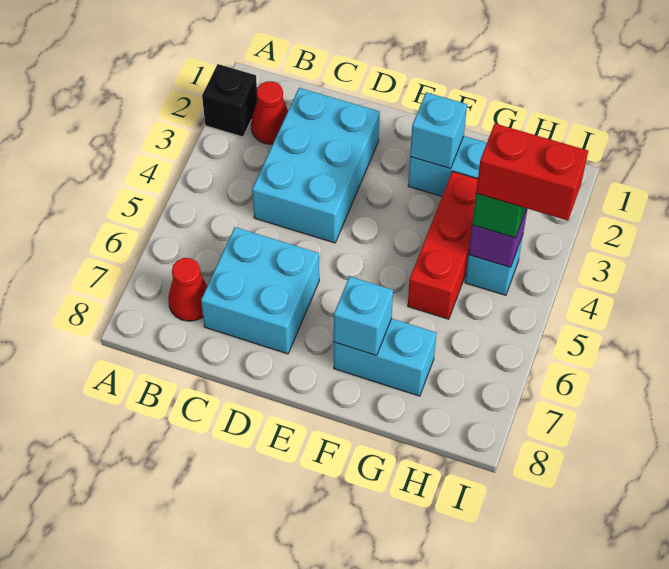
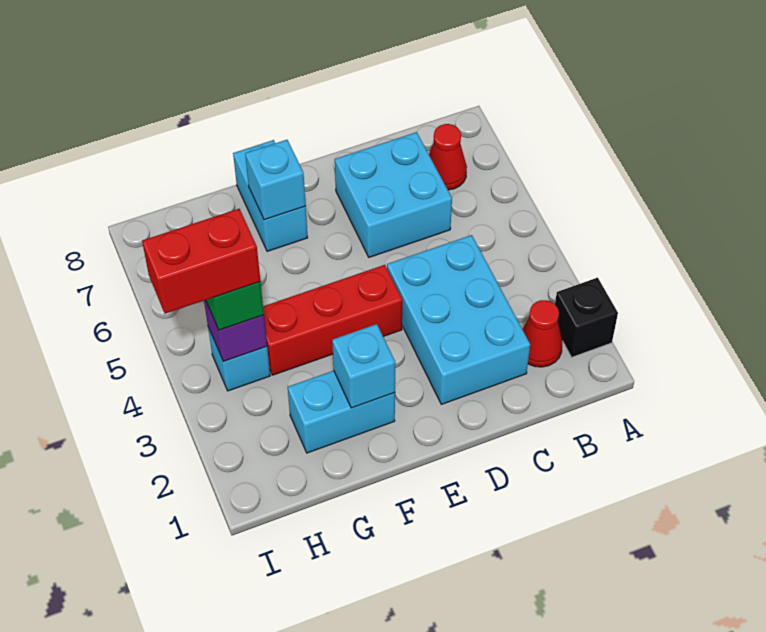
cyan 1x2 brick [334,319,436,396] -> cyan 1x2 brick turned to [233,140,308,251]
red 1x3 brick [408,171,478,319] -> red 1x3 brick turned to [263,265,402,375]

